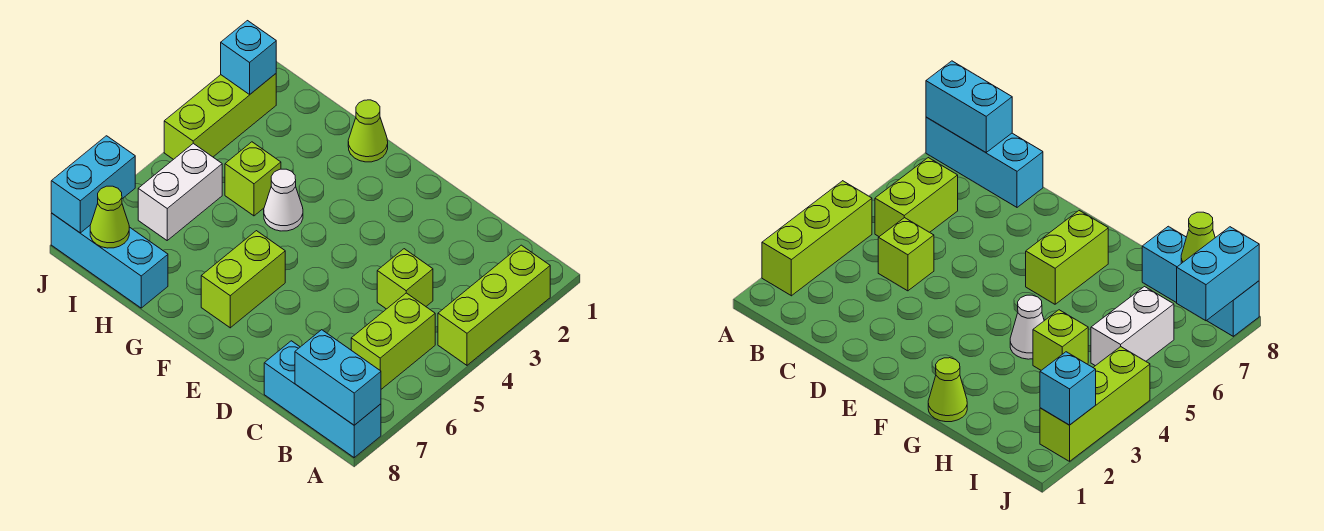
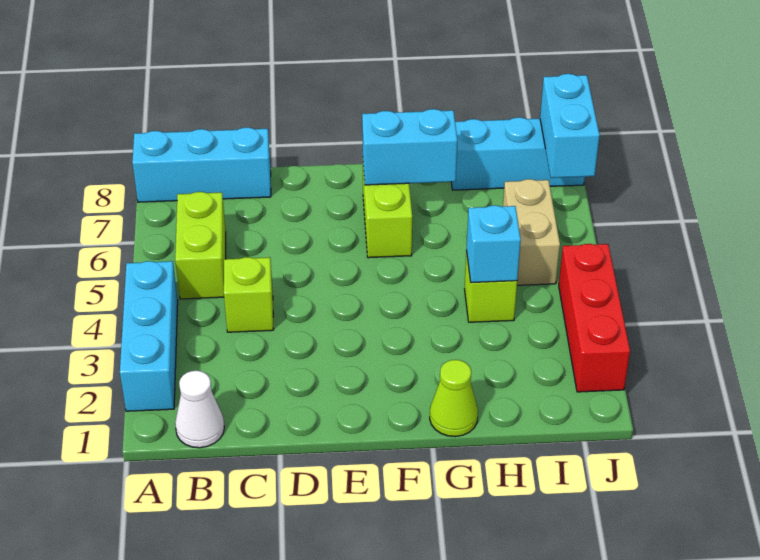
lime 1x3 brick [438,245,550,365] -> cyan 1x3 brick [120,261,178,411]
cyan 1x2 brick [295,330,381,425] -> cyan 1x2 brick moved to [362,109,457,185]
white 1x1 cone [264,169,303,231] -> white 1x1 cone moved to [175,371,224,448]
white 1x2 brick [138,143,222,240] -> tan 1x2 brick [503,179,560,285]
lime 1x1 cone [90,186,129,248] -> none
lime 1x3 brick [164,74,276,160] -> red 1x3 brick [559,244,630,392]
cyan 1x1 brick [221,21,276,94] -> cyan 1x1 brick moved to [467,205,521,283]

